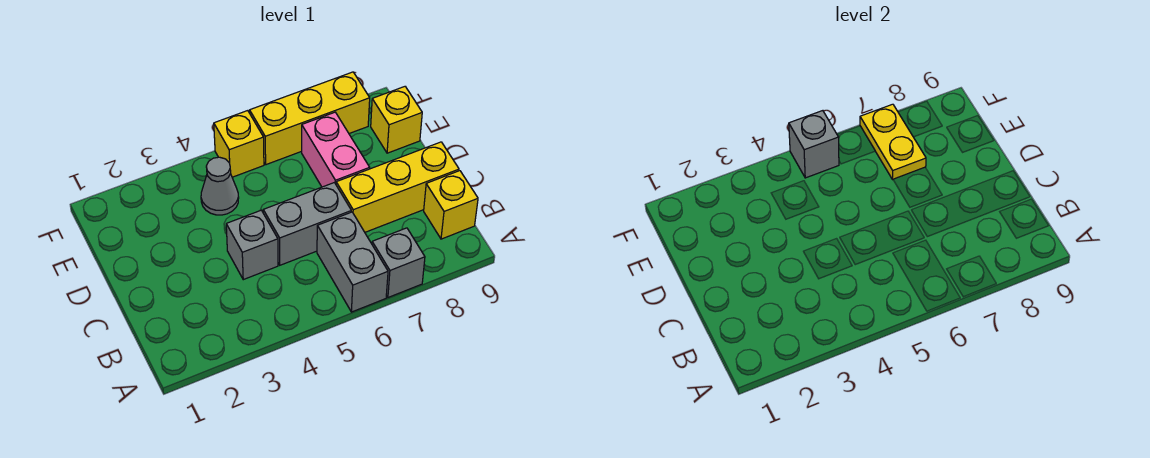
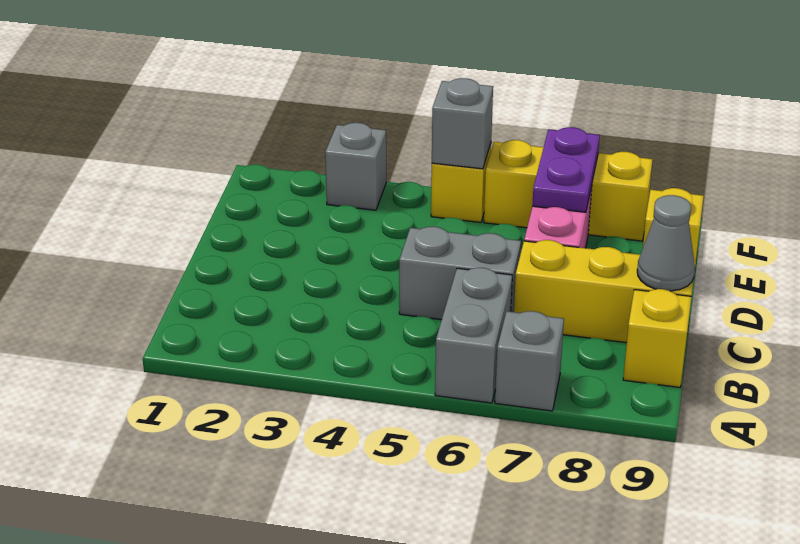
grey 1x1 brick [226,210,278,280] -> grey 1x1 brick moved to [325,123,386,210]
grey 1x1 cone [201,157,239,215] -> grey 1x1 cone moved to [637,195,695,291]
yellow 1x2 plate [860,104,926,180] -> purple 1x2 plate [532,127,600,212]

